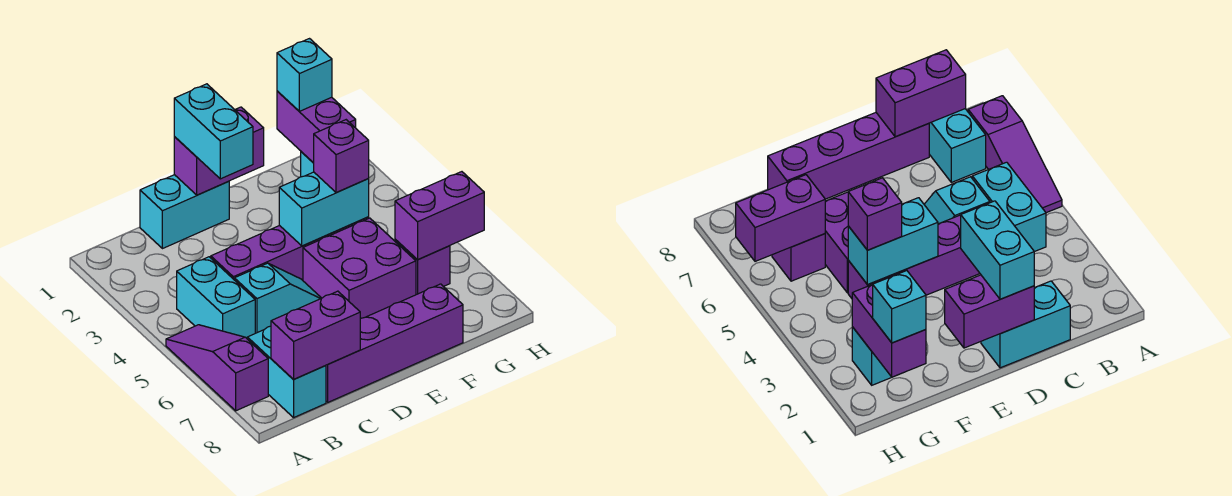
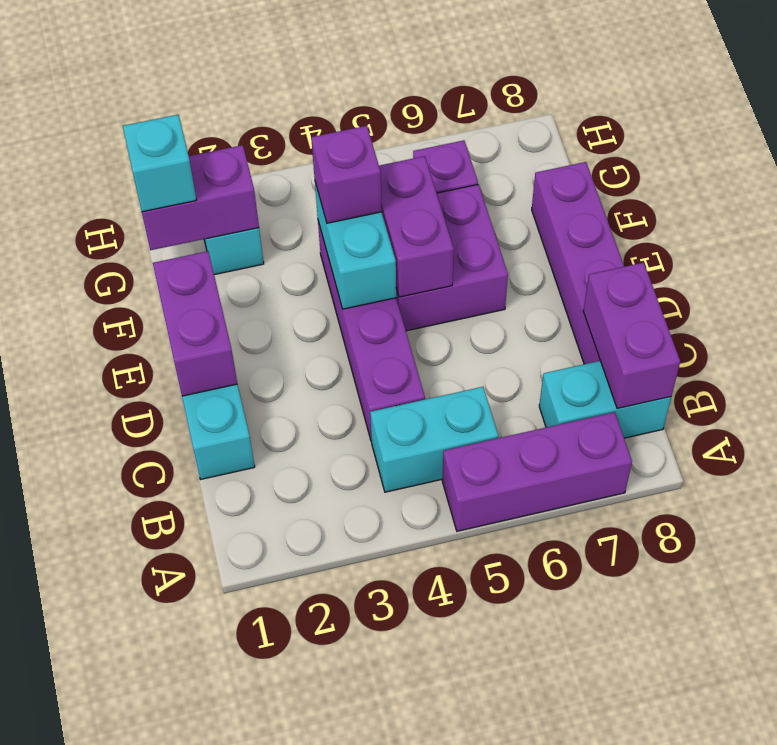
purple 1x3 slope [166,325,268,411] -> purple 1x3 brick [442,412,632,531]
cyan 1x2 slope [234,263,321,333] -> none
cyan 1x2 brick [174,84,253,179] -> none
purple 1x2 brick [395,172,484,260] -> purple 1x2 brick moved to [379,156,454,297]

